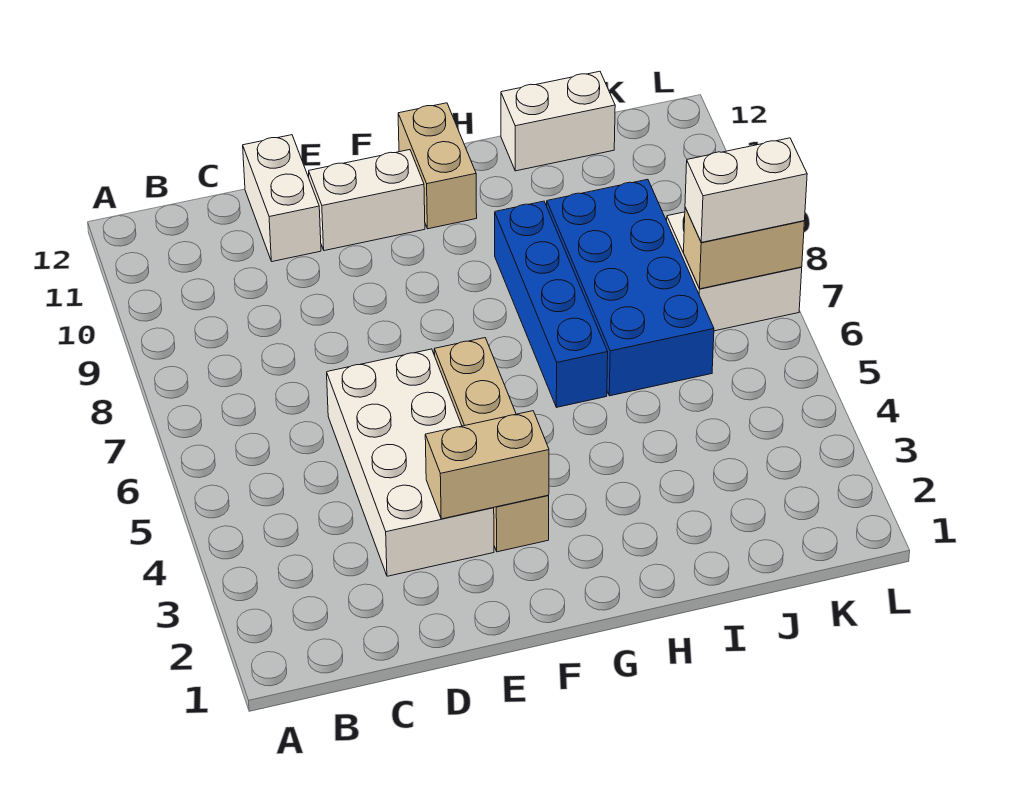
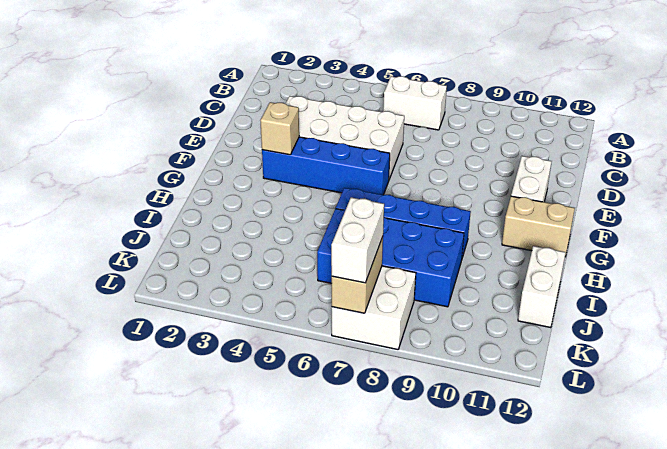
white 1x2 brick [243,135,321,262] -> white 1x2 brick moved to [383,76,447,130]
tan 1x2 brick [425,411,549,519] -> tan 1x1 brick [260,102,299,155]
tan 1x4 brick [434,338,549,552] -> blue 1x4 brick [262,137,390,195]

